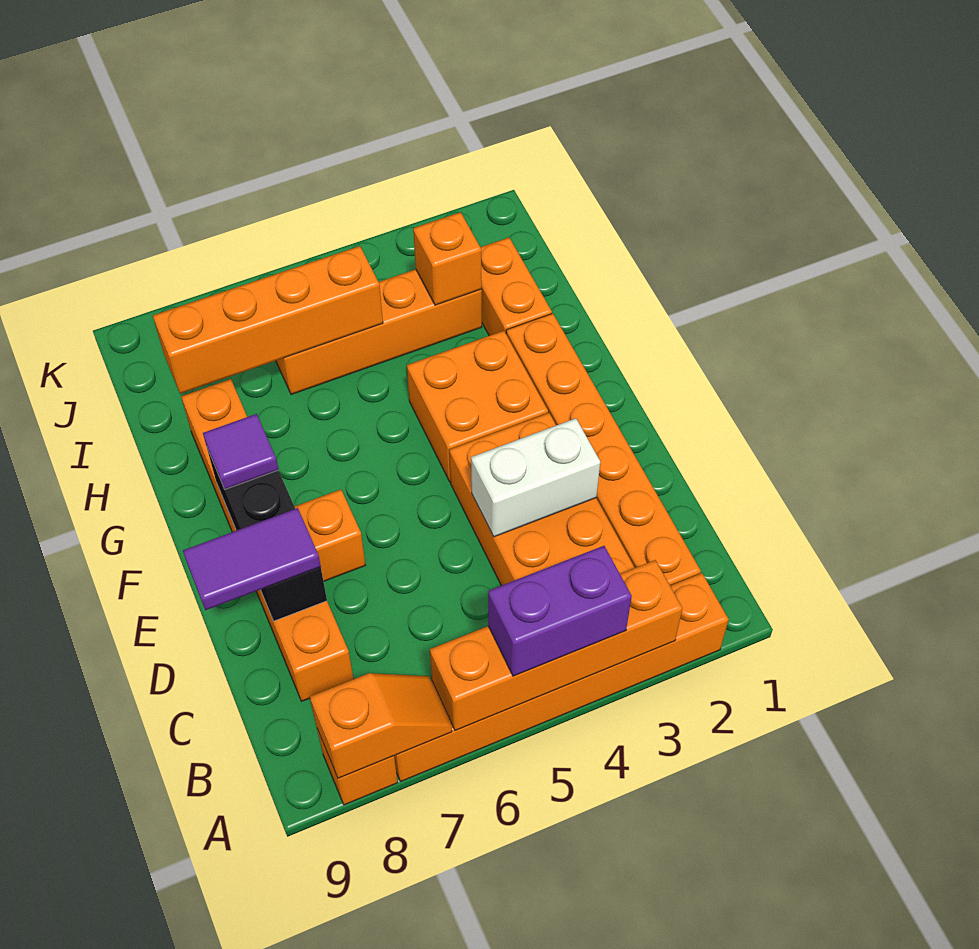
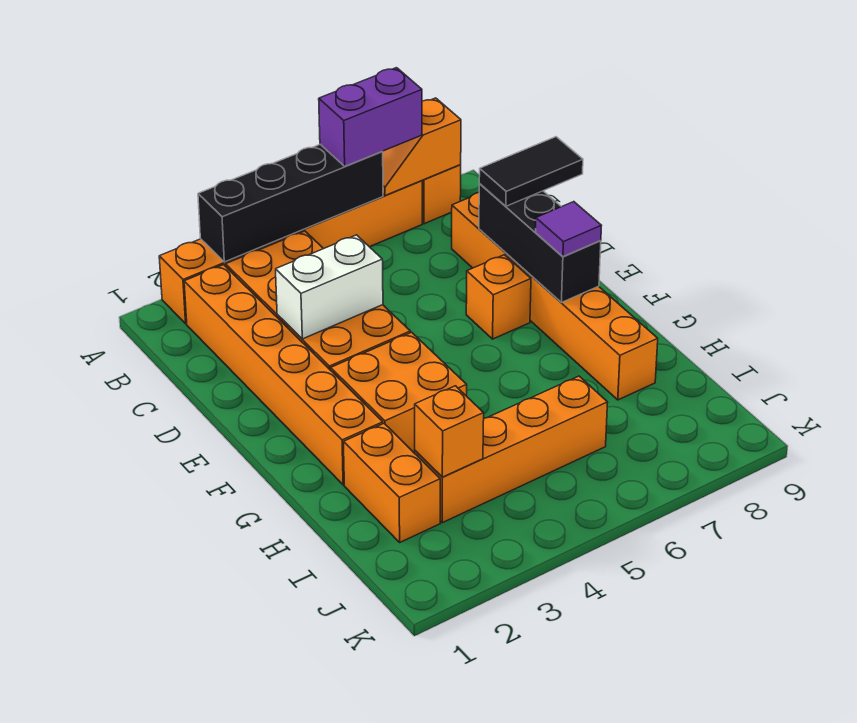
orange 1x4 brick [430,560,683,731] -> black 1x4 brick [198,144,383,262]
purple 1x2 brick [488,546,632,676] -> purple 1x2 brick moved to [319,68,422,166]
purple 1x2 tile [183,508,321,610] -> black 1x2 tile [479,137,583,206]
orange 1x4 brick [153,246,383,394] -> none

